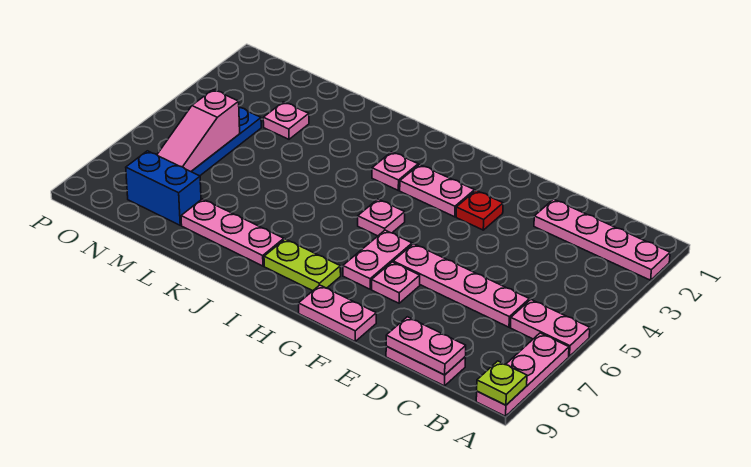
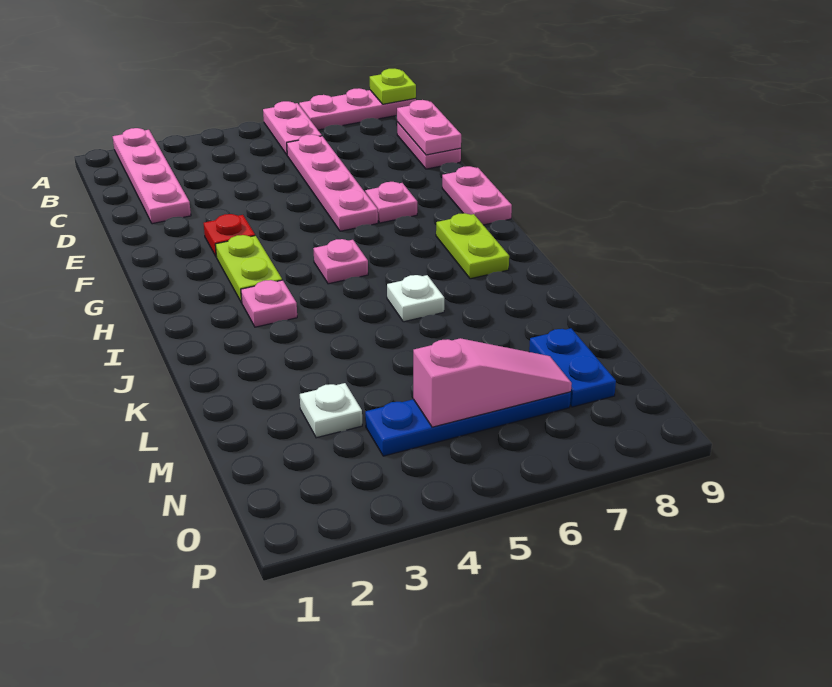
pink 1x2 plate [400,165,475,217] -> lime 1x2 plate [215,235,282,303]
pink 1x2 plate [343,230,412,289] -> none
none -> white 1x1 plate [387,275,444,322]
pink 1x3 plate [181,199,284,266] -> none
pink 1x1 plate [263,102,309,139] -> white 1x1 plate [300,383,362,438]
blue 1x2 brick [126,151,201,225] -> blue 1x2 plate [529,328,616,407]

